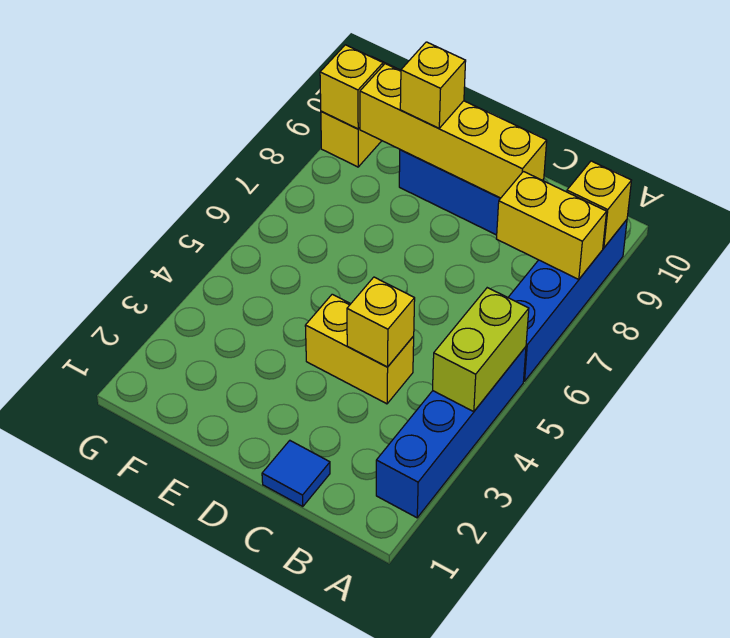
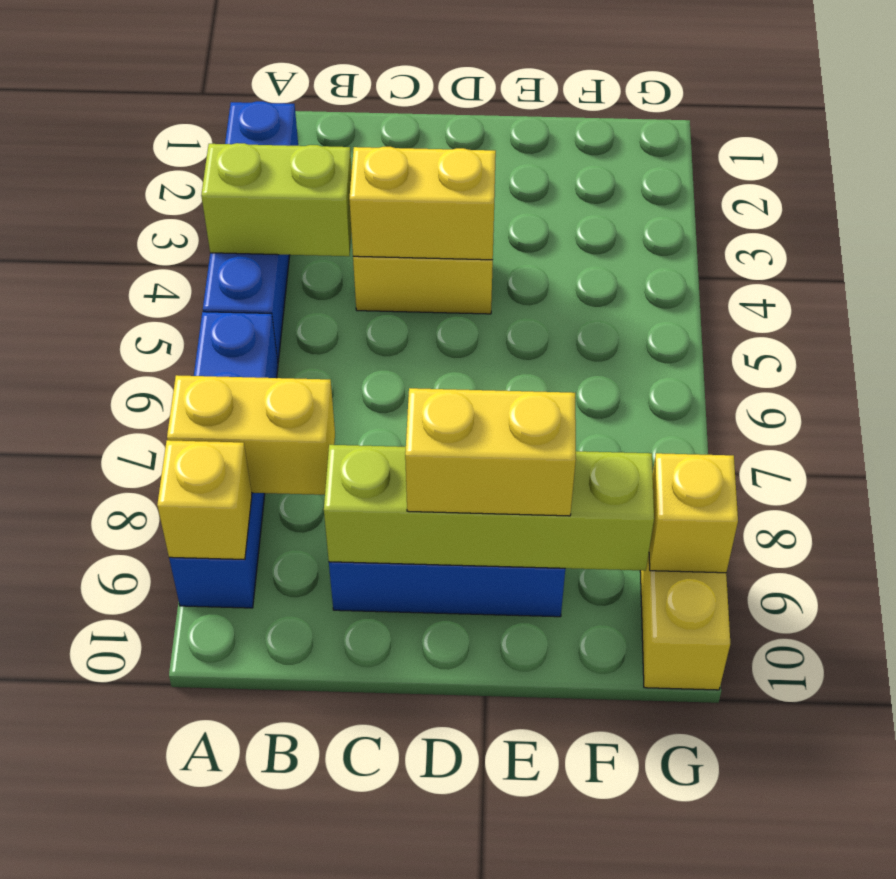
lime 1x2 brick [433,288,529,412] -> lime 1x2 brick turned to [201,143,352,256]
blue 1x1 tile [262,441,330,507] -> none
yellow 1x1 brick [347,277,415,367] -> yellow 1x2 brick [349,147,496,260]
yellow 1x4 brick [360,64,547,198] -> lime 1x4 brick [324,445,654,571]
yellow 1x1 brick [400,42,466,128] -> yellow 1x2 brick [405,388,576,516]

